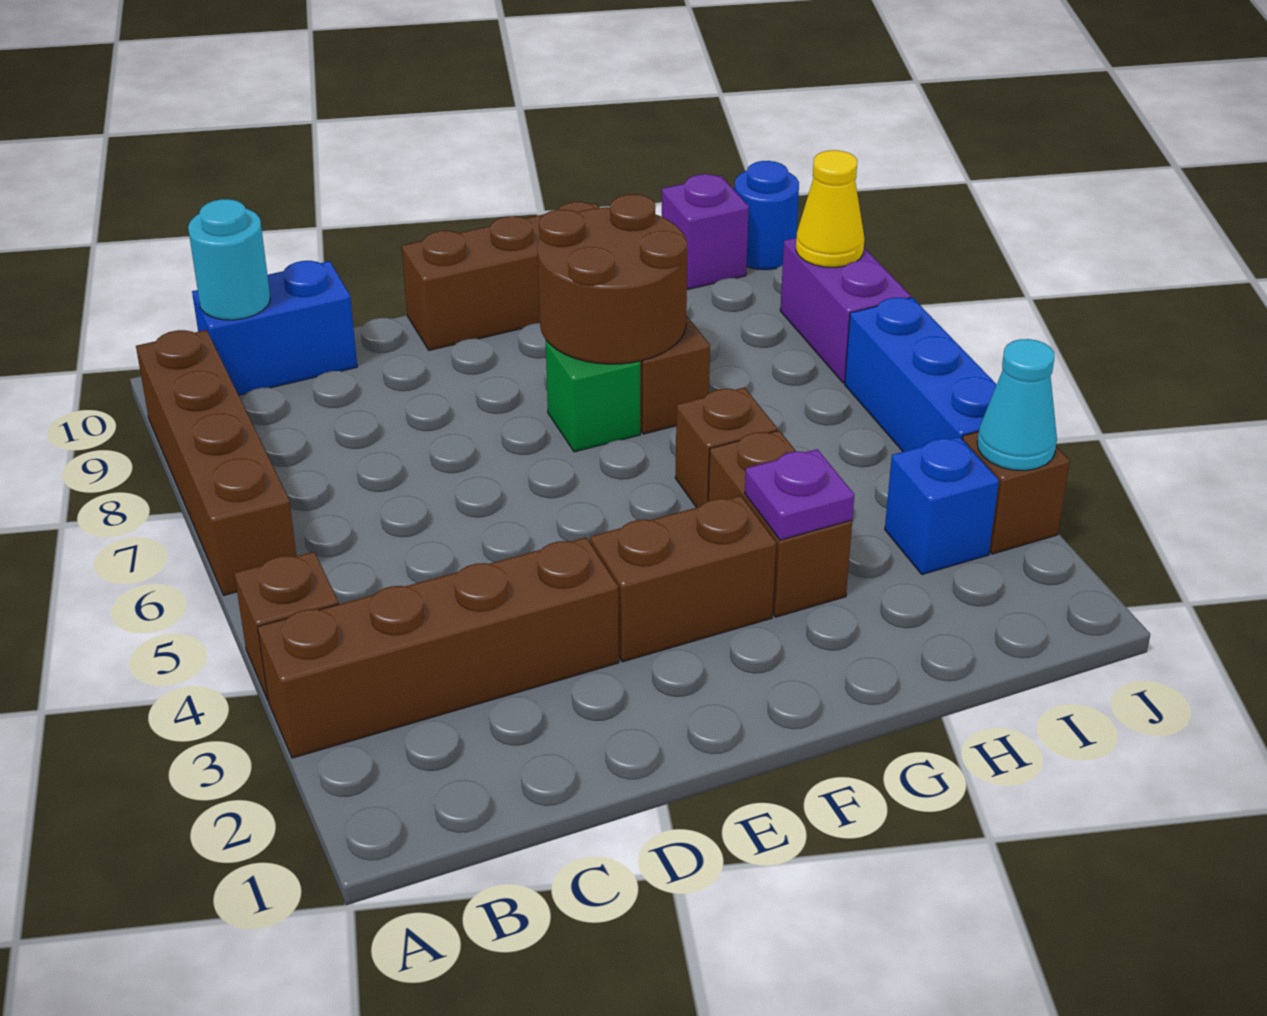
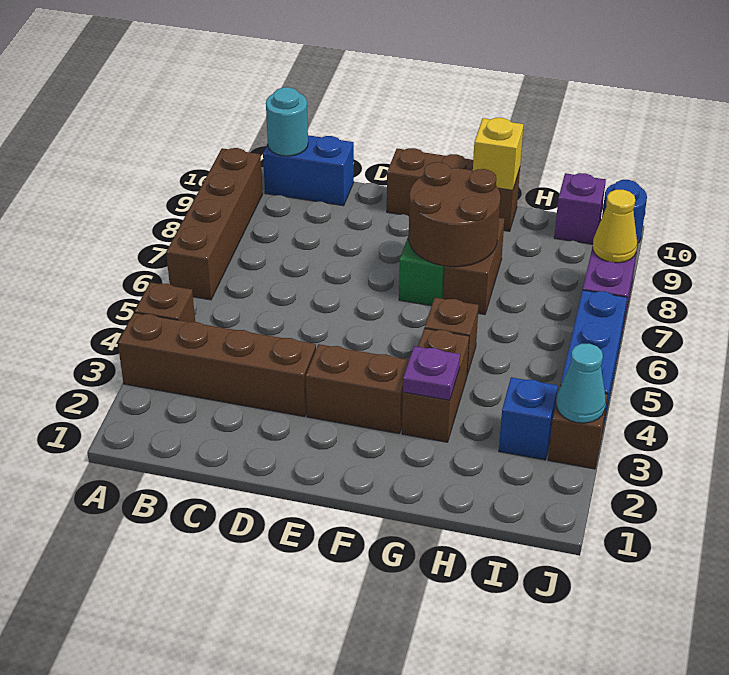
none -> yellow 1x1 brick [473,118,524,190]

